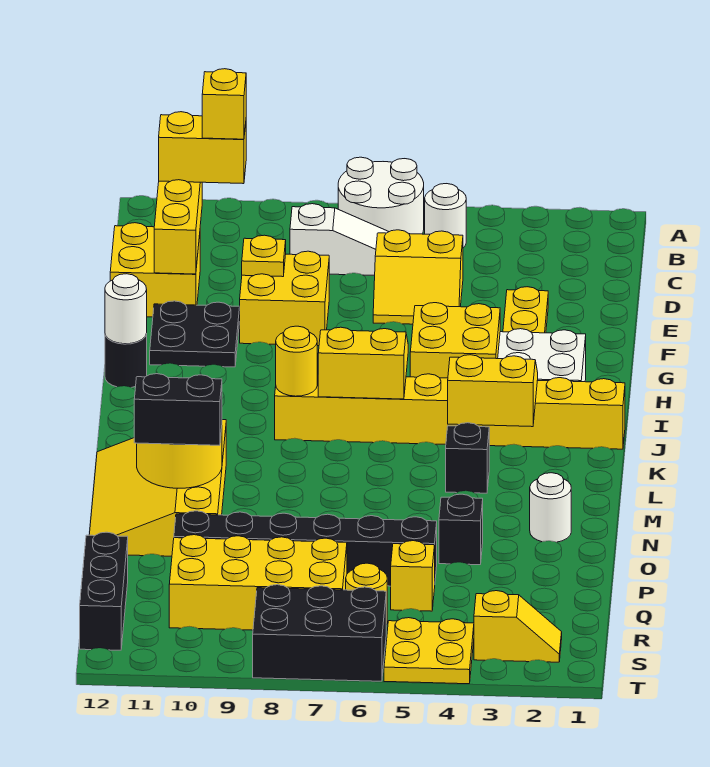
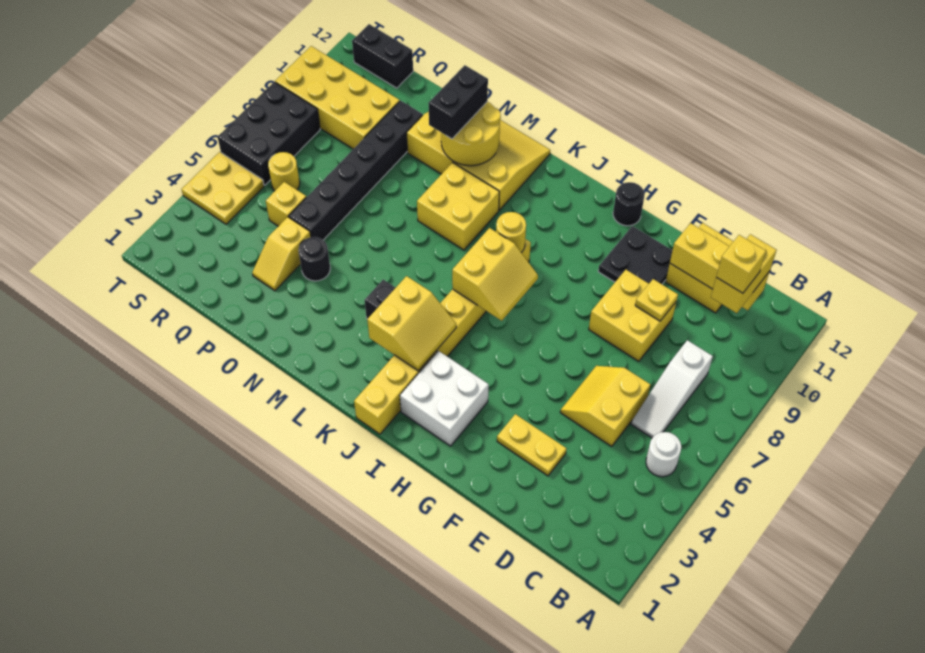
white 2x2 round brick [338,157,424,234] -> none
yellow 2x2 brick [410,303,500,378] -> yellow 2x2 brick moved to [417,163,499,250]
white 1x1 round brick [105,274,147,344] -> none
white 1x1 round brick [530,473,571,542] -> none
black 1x1 brick [439,494,483,565] -> black 1x1 round brick [298,237,330,281]
yellow 2x4 brick [169,535,347,630] -> yellow 2x4 brick turned to [275,46,400,149]
black 1x3 brick [80,532,128,650] -> black 1x2 brick [352,24,413,88]
yellow 1x2 slope [474,591,562,662] -> yellow 1x2 slope moved to [252,217,311,291]

